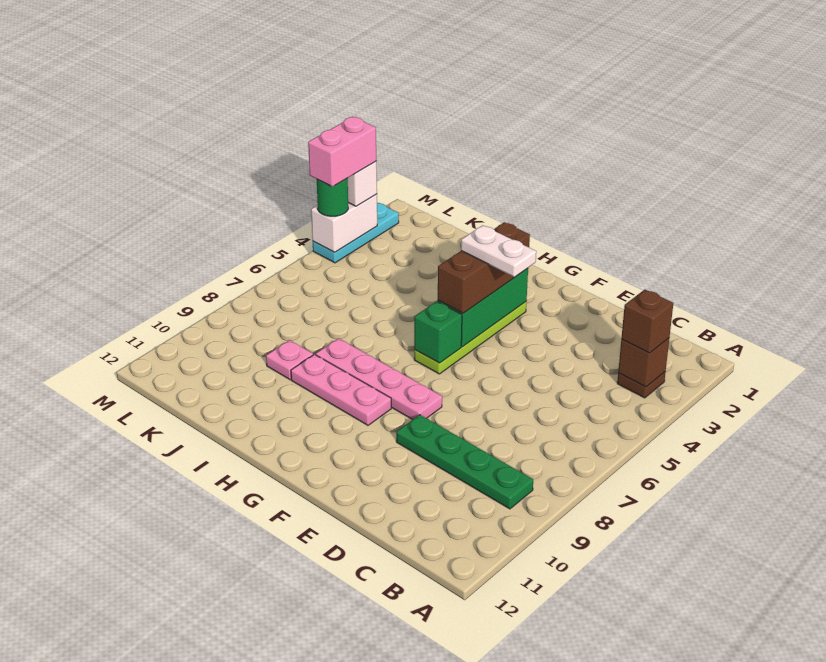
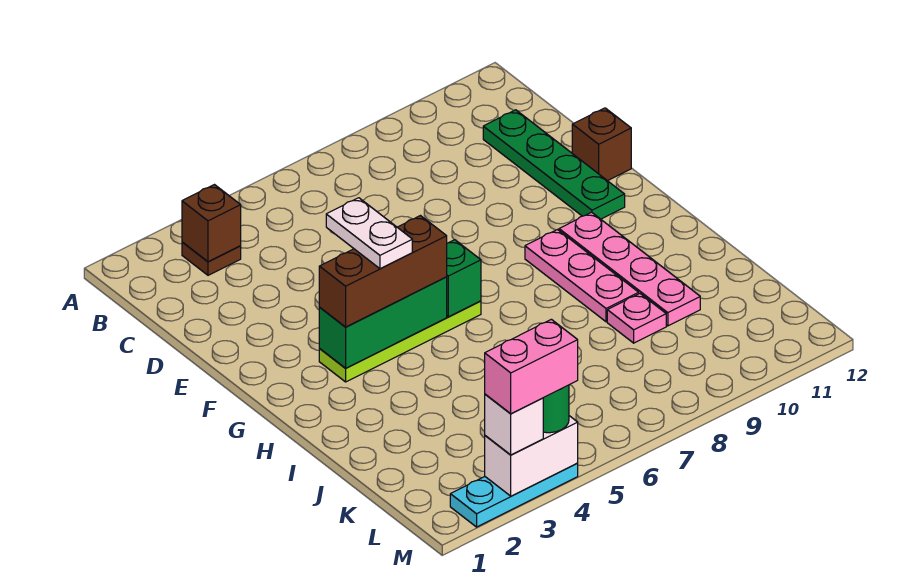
brown 1x1 brick [621,290,673,353] -> brown 1x1 brick moved to [572,108,631,181]
green 1x4 plate [396,415,533,509] -> green 1x4 plate moved to [483,110,625,219]
pink 1x4 plate [316,338,442,420] -> pink 1x4 plate moved to [559,212,700,326]

